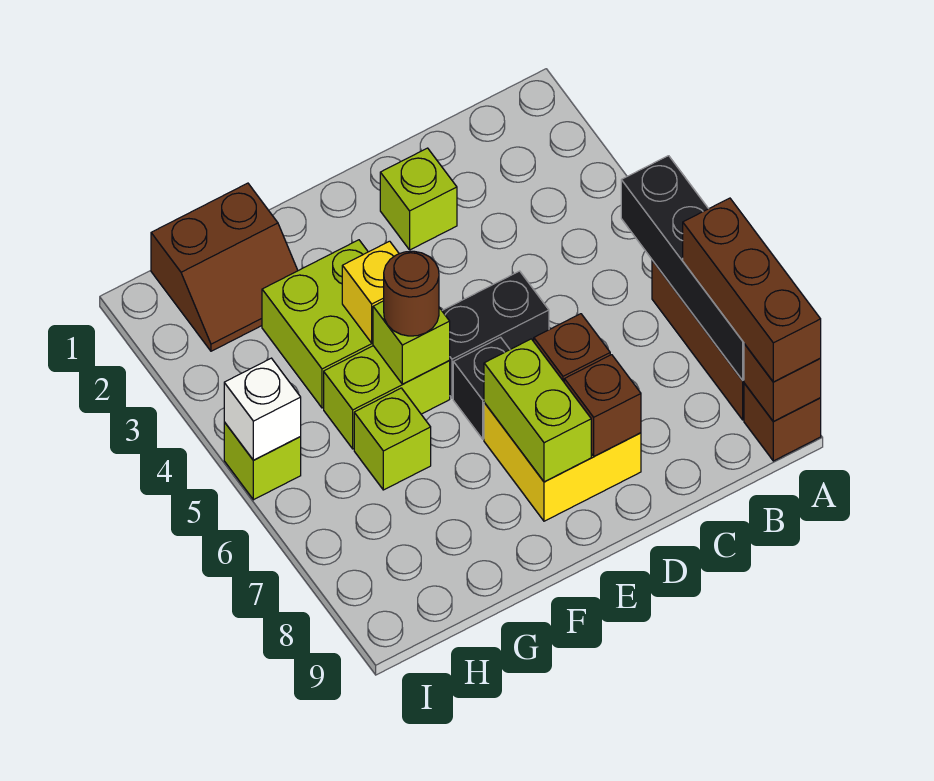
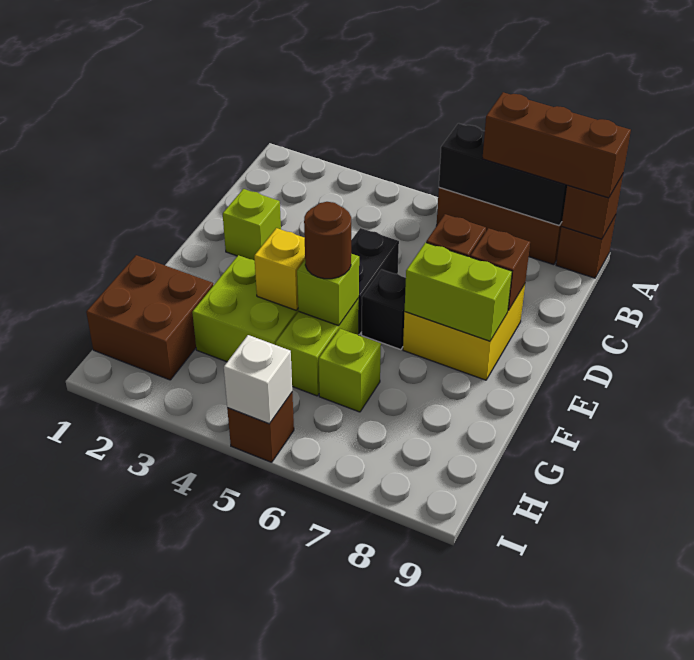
black 1x4 brick [621,156,744,380] -> black 1x3 brick [439,123,567,225]
brown 2x2 slope [151,183,298,351] -> brown 2x2 brick [86,255,213,380]
lime 1x1 brick [224,422,301,500] -> brown 1x1 brick [227,393,294,462]

